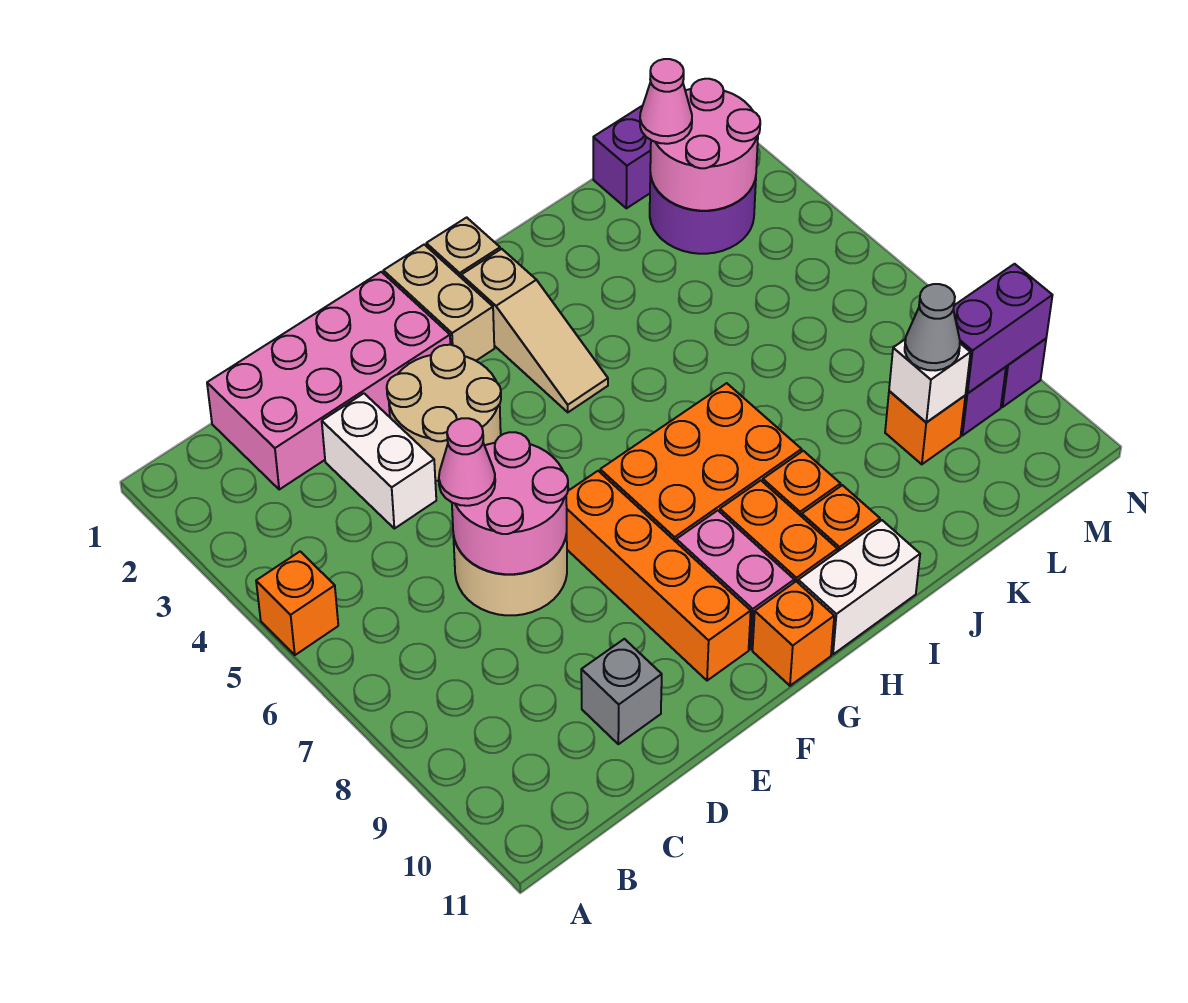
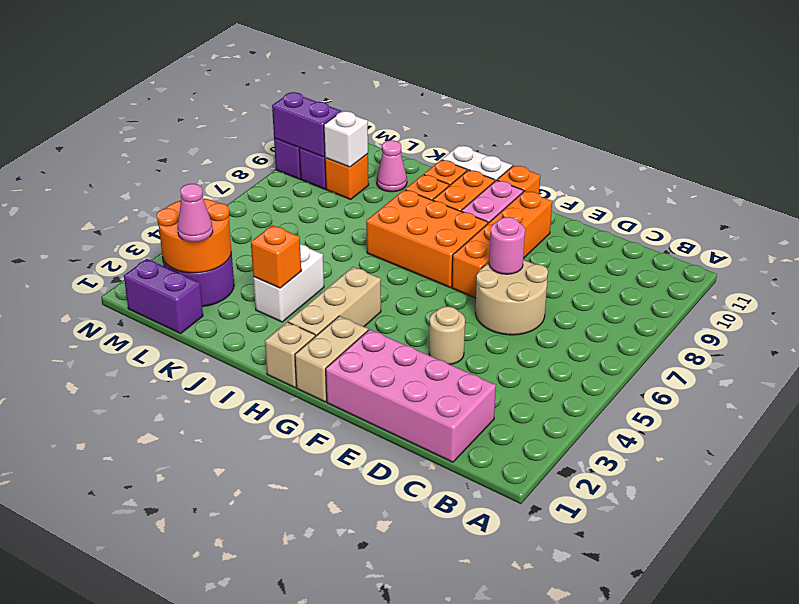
orange 1x1 brick [256,552,338,655] -> orange 1x1 brick moved to [251,225,301,288]
white 1x2 brick [322,393,436,529] -> white 1x2 brick moved to [253,244,324,322]
pink 2x2 round brick [452,432,568,574] -> pink 1x1 round brick [489,217,525,274]
pink 1x1 cone [439,418,495,506] -> pink 1x1 cone moved to [377,140,407,192]
grey 1x1 brick [581,639,662,744] -> none
tan 2x2 round brick [387,345,501,481] -> tan 1x1 round brick [429,306,465,364]
tan 1x3 slope [461,249,608,412] -> tan 1x3 brick [288,267,381,336]
pink 2x2 round brick [650,79,760,211] -> orange 2x2 round brick [157,197,231,273]
grey 1x1 cone [905,284,960,371] -> none

